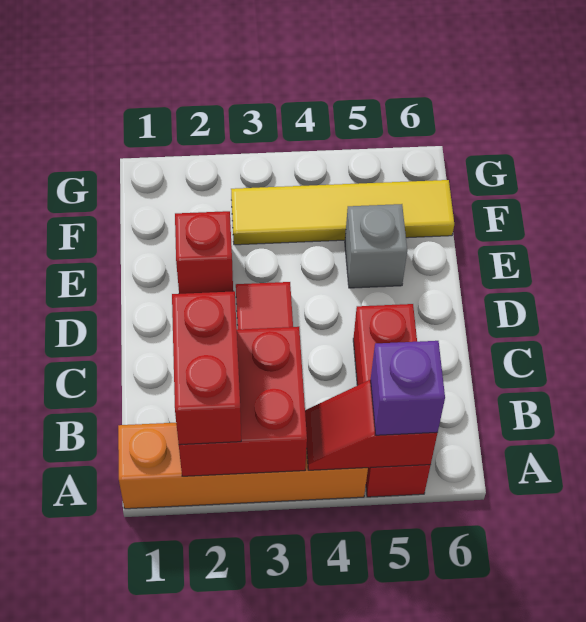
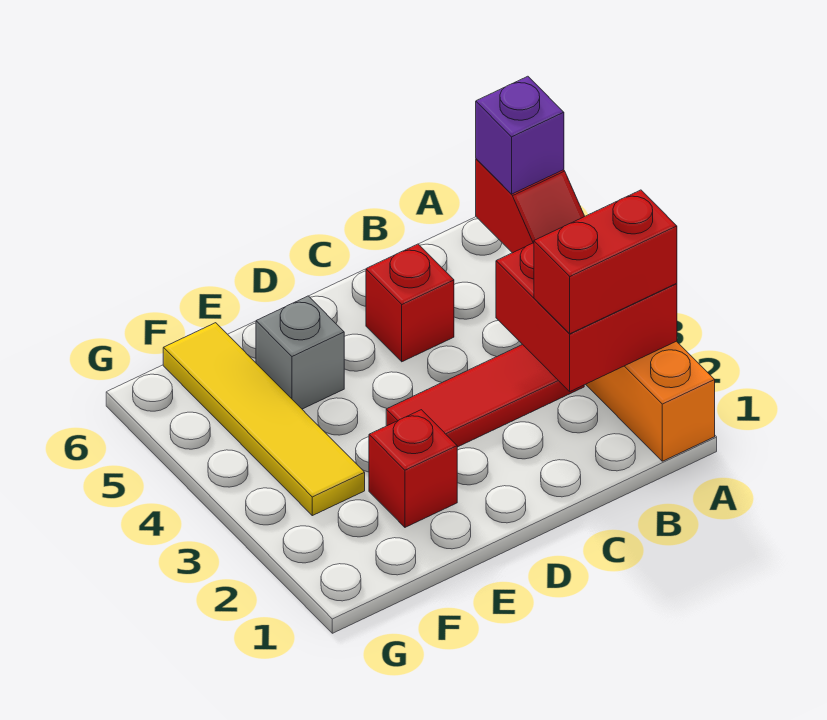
red 1x3 brick [353,304,431,497] -> red 1x1 brick [366,244,454,362]

